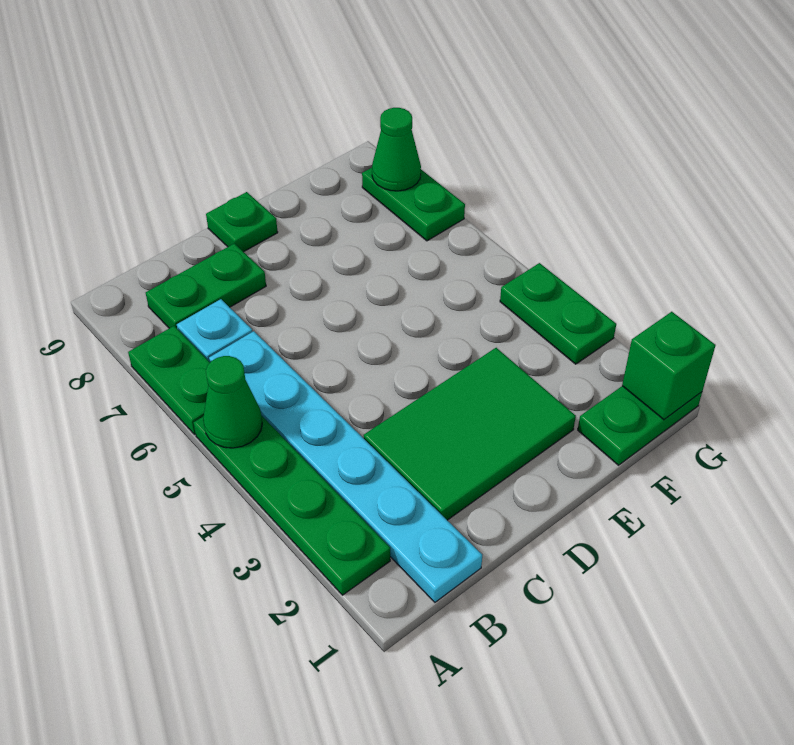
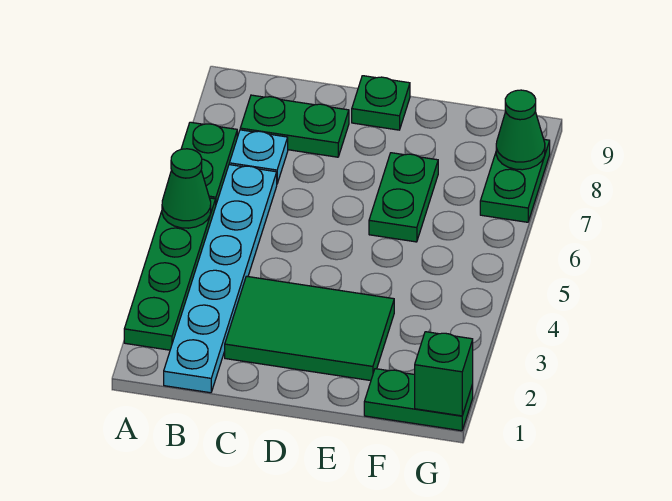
green 1x2 plate [500,263,616,364] -> green 1x2 plate moved to [369,153,438,242]

